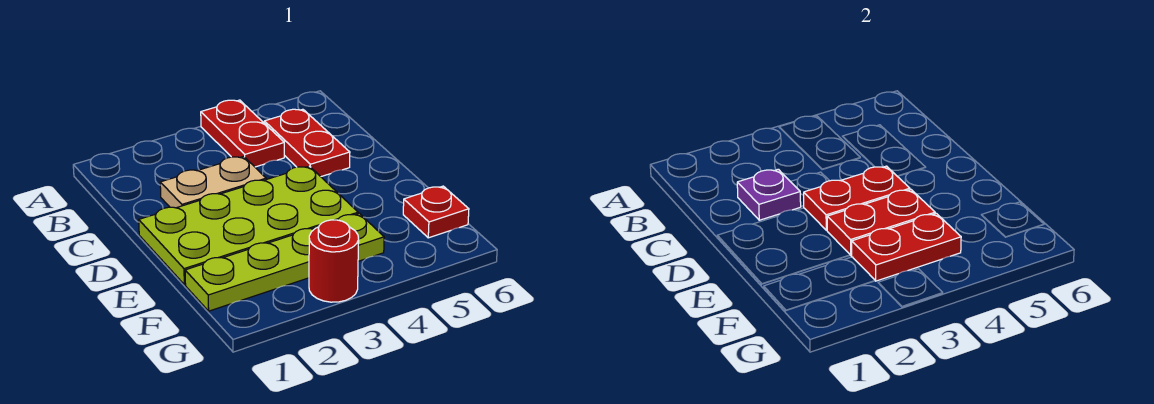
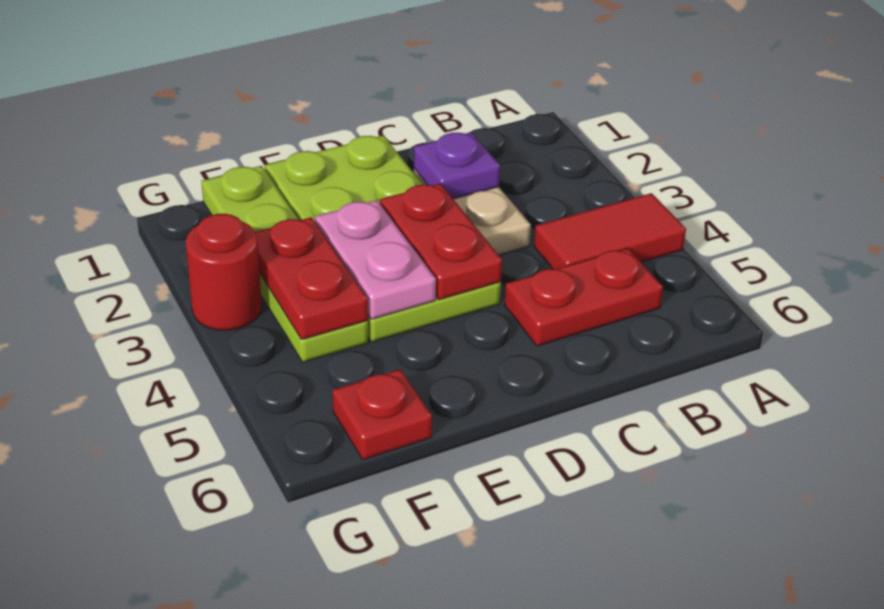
red 1x2 plate [201,100,284,167] -> red 1x2 tile [534,193,686,269]
red 1x2 plate [827,190,935,255] -> pink 1x2 plate [315,200,436,319]

